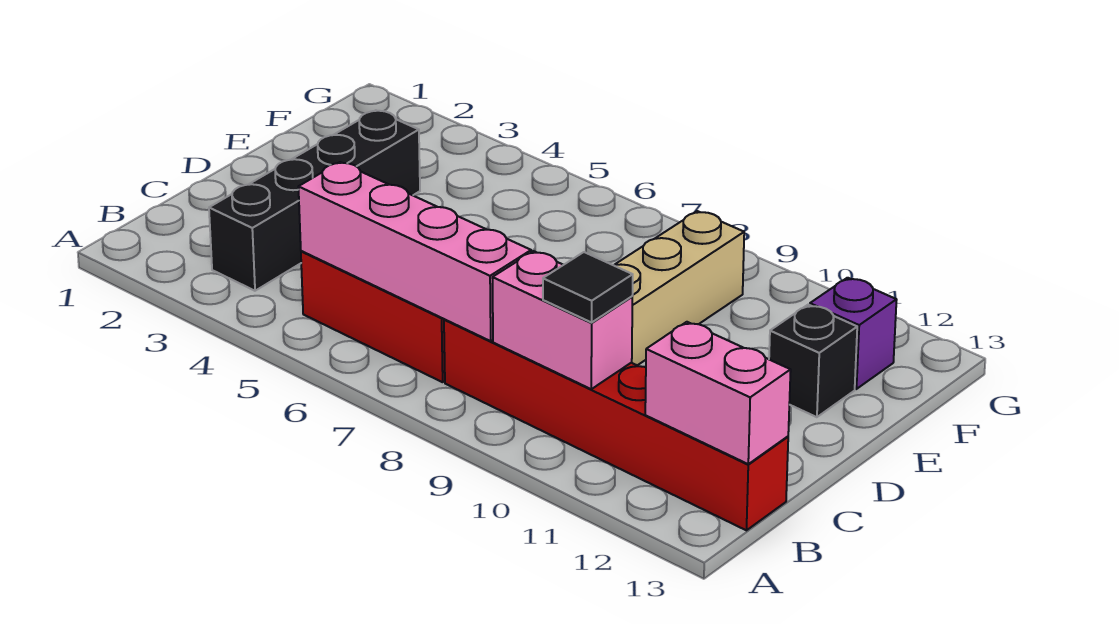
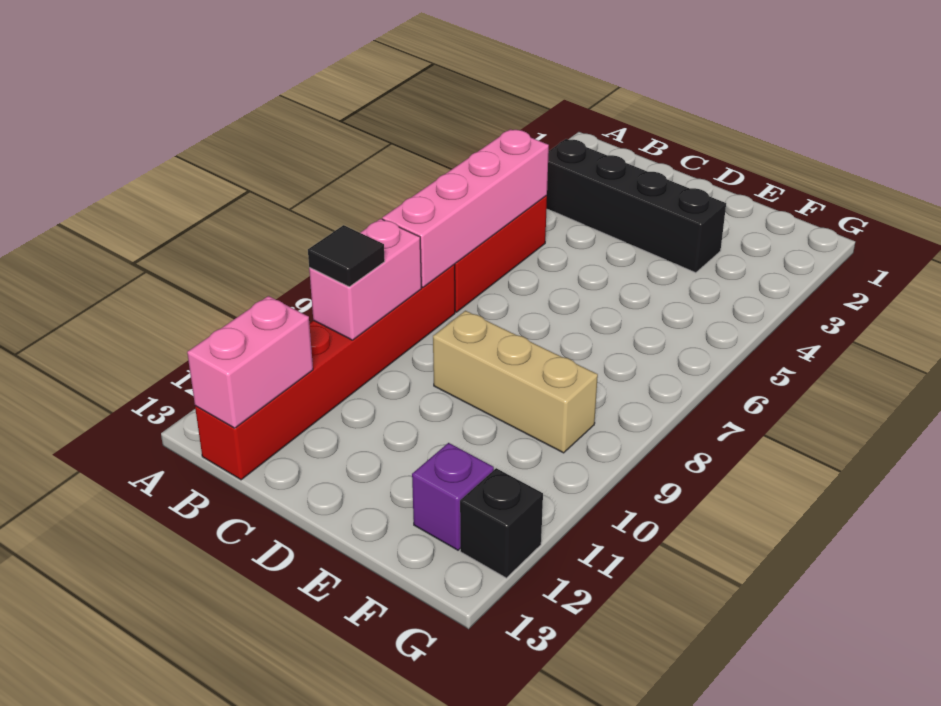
black 1x1 brick [769,305,857,417] -> black 1x1 brick moved to [460,468,543,578]

